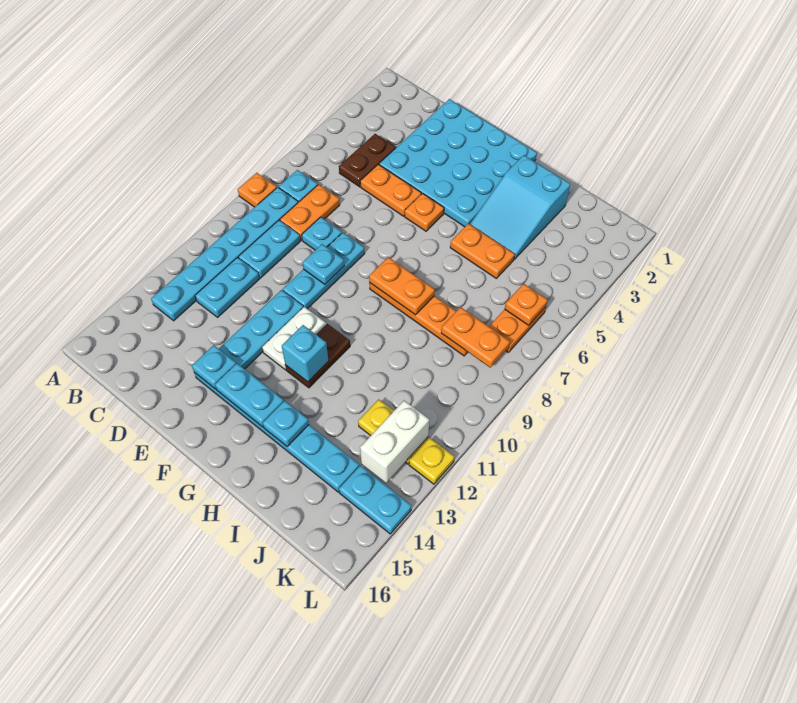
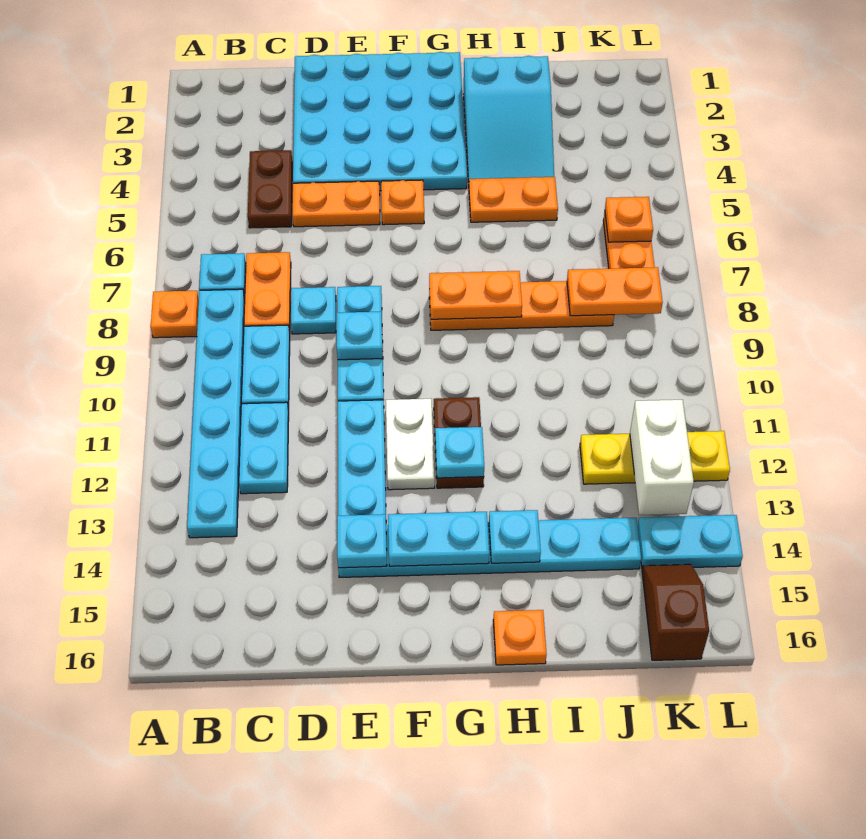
cyan 1x1 brick [282,325,329,382] -> cyan 1x1 plate [435,427,484,478]
none -> orange 1x1 plate [493,610,547,665]
none -> brown 1x2 slope [642,564,709,660]

